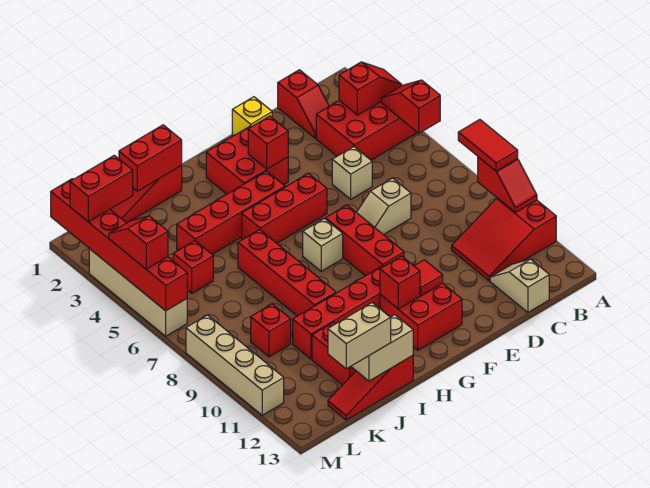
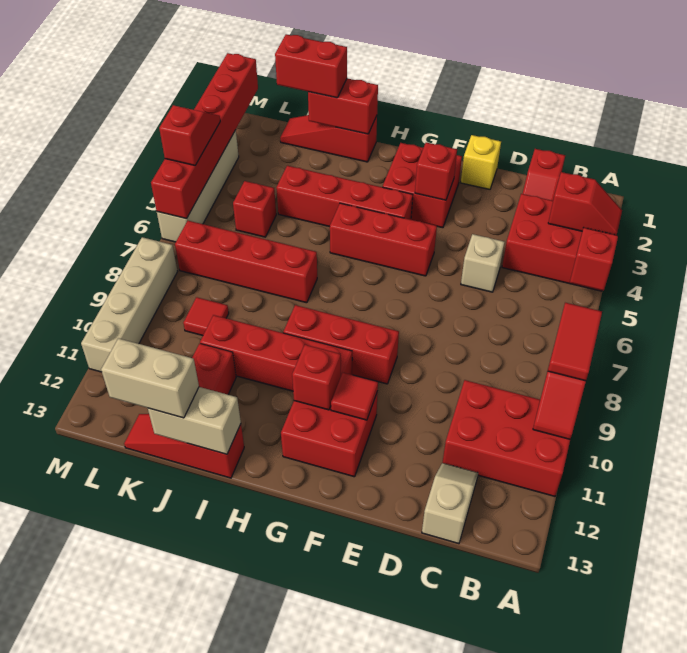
red 2x3 slope [452,198,556,281] -> red 2x3 brick [443,380,570,496]
tan 1x2 slope [356,178,411,235] -> none
red 1x3 brick [326,205,404,276] -> red 1x3 brick turned to [283,305,399,384]
tan 1x1 brick [303,218,343,271] -> none
red 1x4 brick [238,230,336,316] -> red 1x4 brick turned to [175,221,317,303]
red 1x1 brick [251,304,291,357] -> red 1x1 tile [183,297,229,336]
red 1x2 brick [70,155,133,222] -> red 1x2 brick moved to [275,34,347,98]

